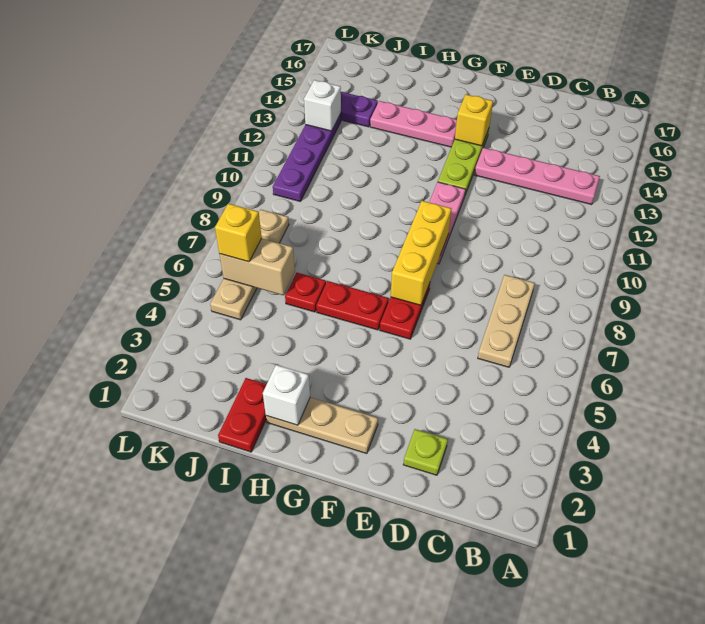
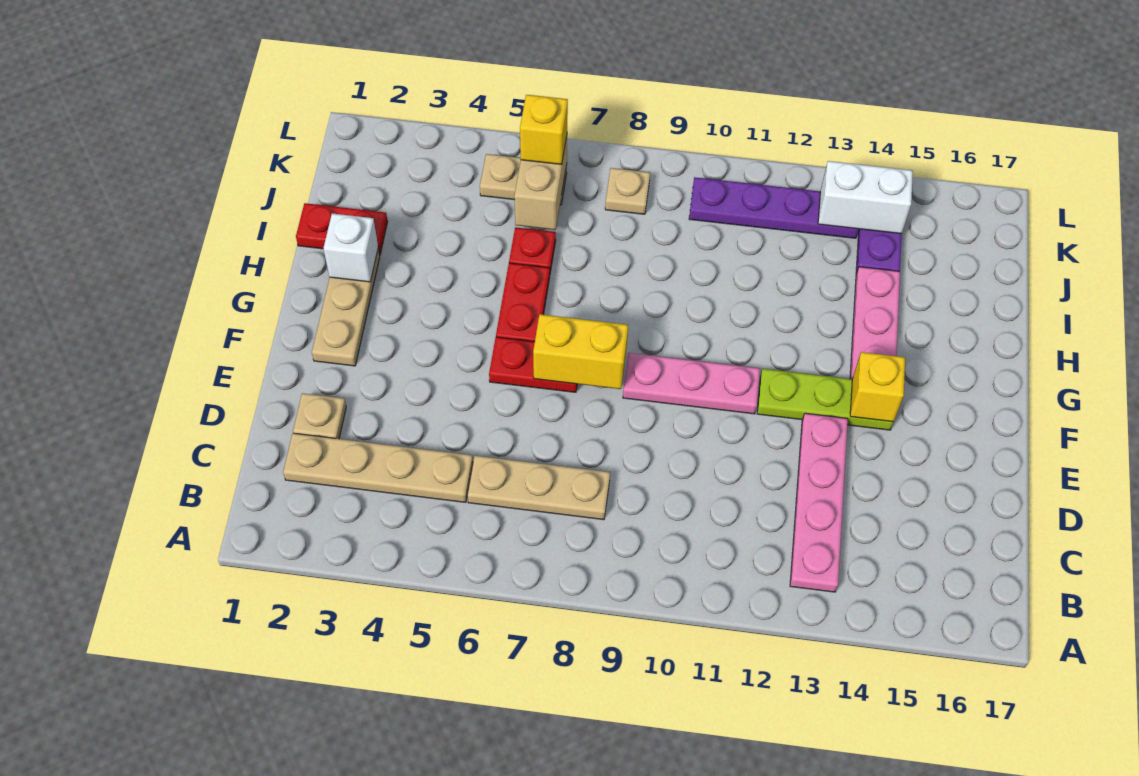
none -> tan 1x4 plate [283,433,473,502]
lime 1x1 plate [403,429,448,475] -> tan 1x1 plate [293,393,346,439]
yellow 1x3 brick [391,201,452,305] -> yellow 1x2 brick [533,314,628,389]
white 1x1 brick [304,80,341,131] -> white 1x2 brick [818,161,913,234]

